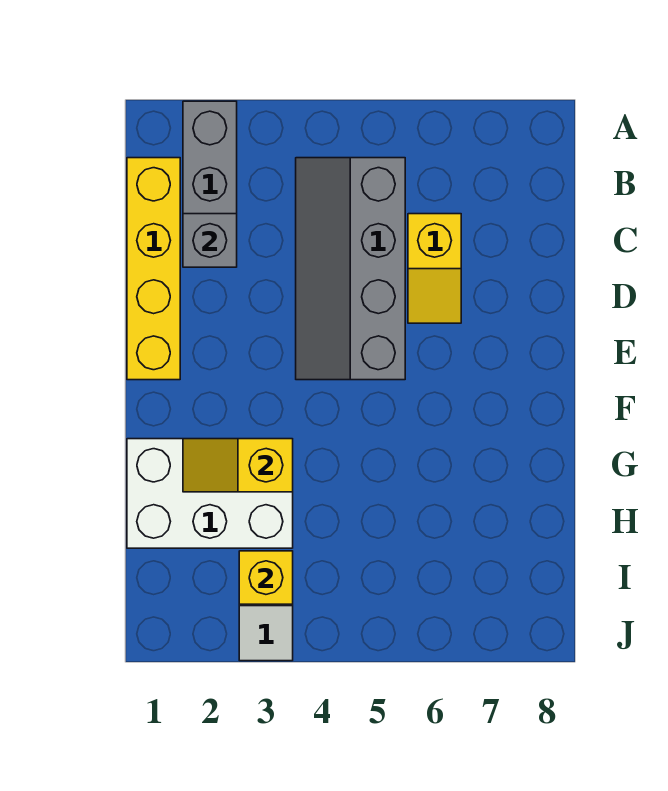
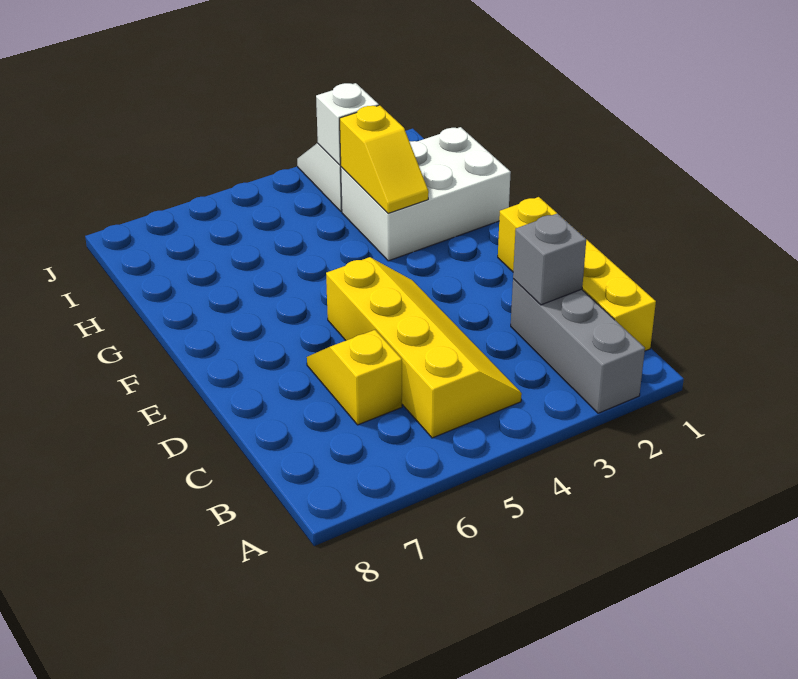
grey 2x4 slope [296,158,405,380] -> yellow 2x4 slope [326,257,522,438]
yellow 1x2 slope [183,439,293,492] -> yellow 1x2 slope turned to [340,105,429,213]
yellow 1x1 brick [239,551,293,604] -> white 1x1 brick [316,83,379,165]

